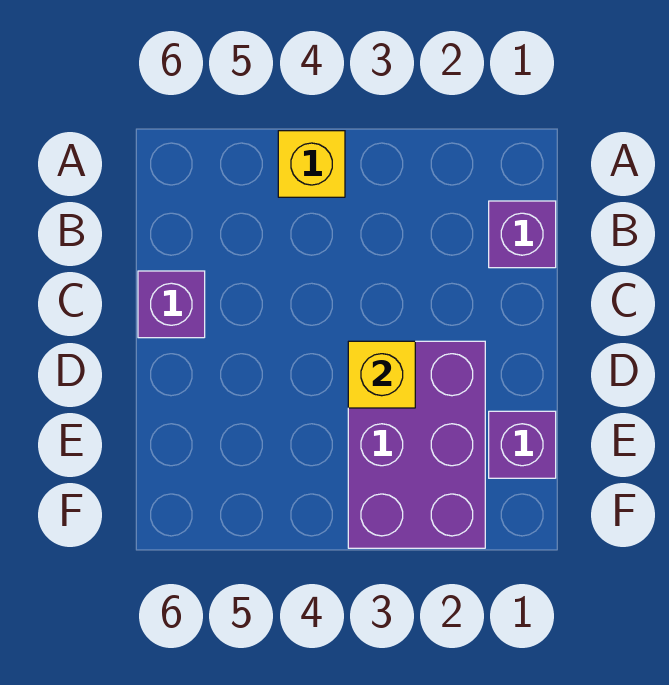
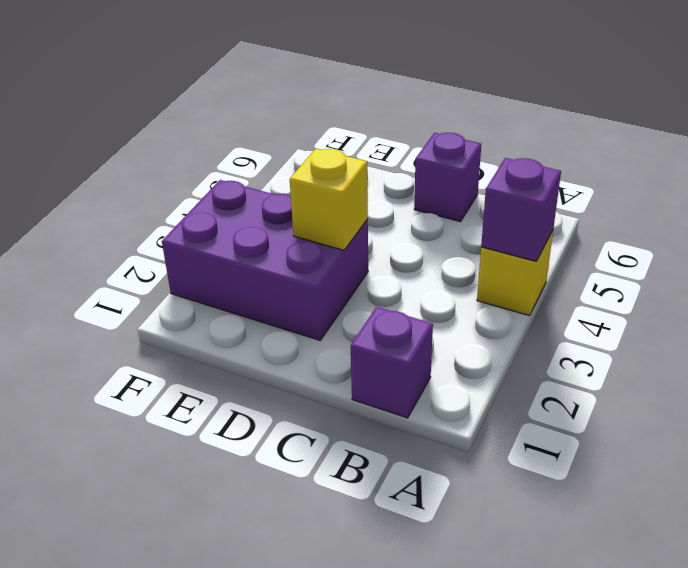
purple 1x1 brick [489,411,556,478] -> purple 1x1 brick moved to [481,158,561,261]

